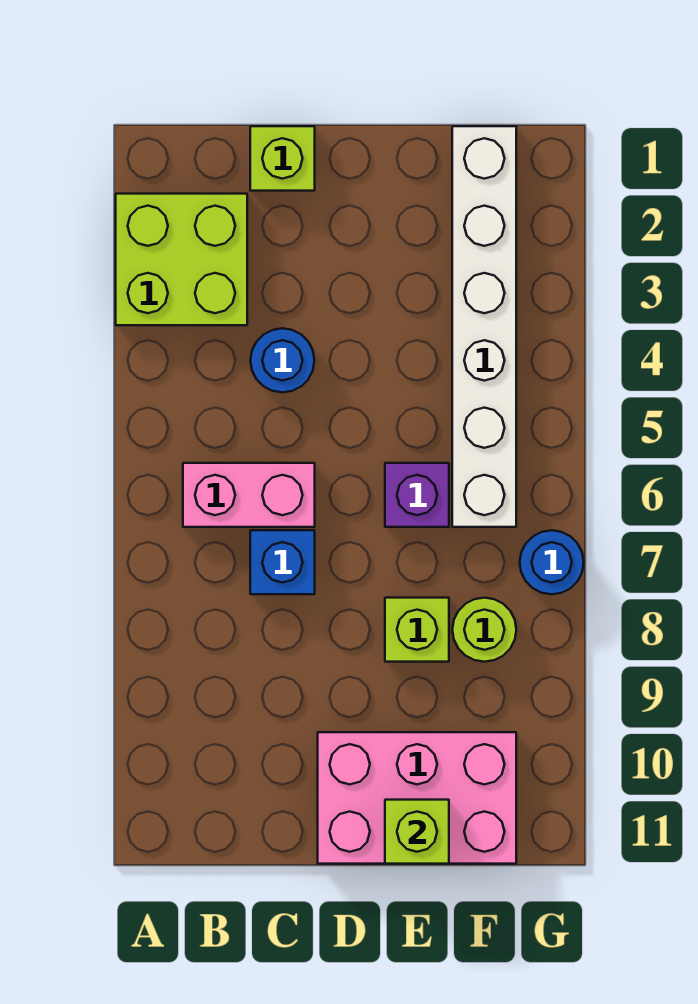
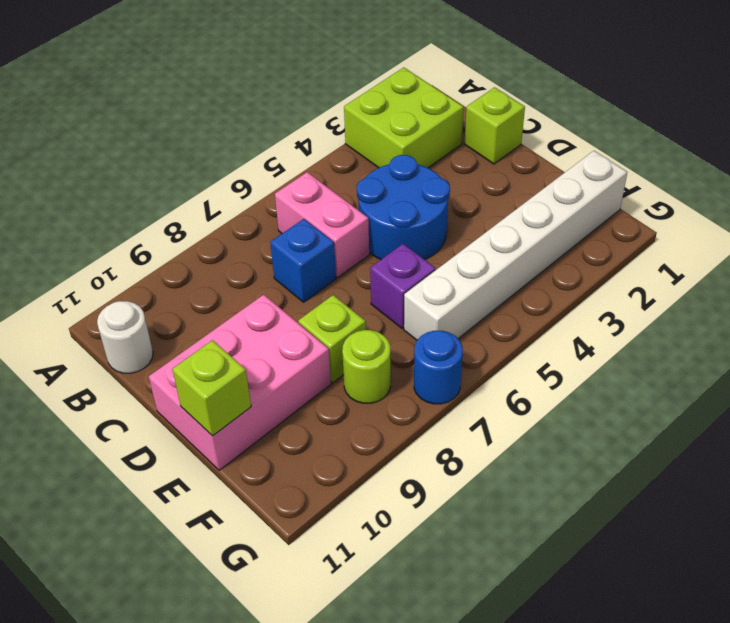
none -> white 1x1 round brick [97,301,153,373]
blue 1x1 round brick [250,328,314,392] -> blue 2x2 round brick [357,155,450,260]
pink 2x3 brick [318,732,516,864] -> pink 2x3 brick turned to [149,295,331,470]

